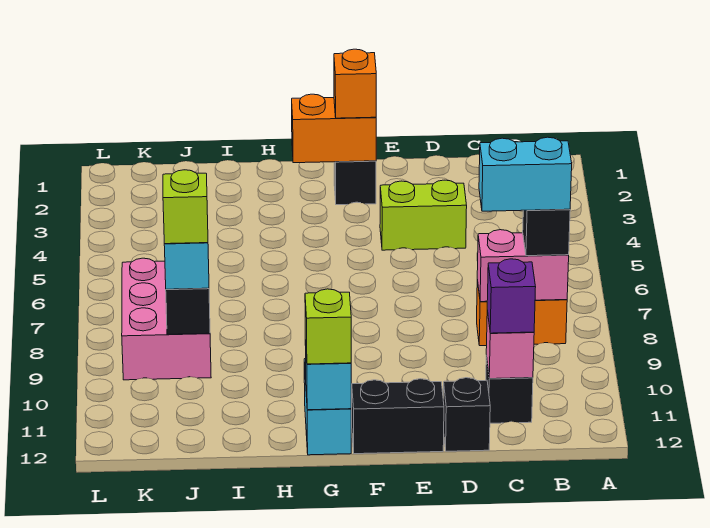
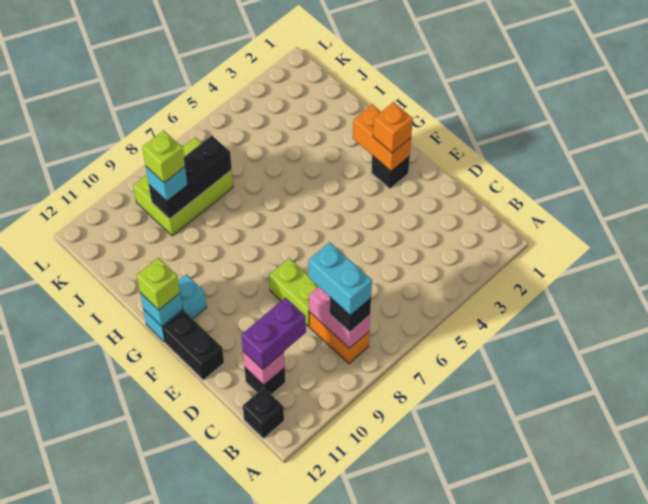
purple 1x1 brick [487,259,536,333] -> purple 1x2 brick [241,298,306,369]
lime 1x2 brick [380,180,467,250] -> lime 1x2 brick moved to [269,258,318,326]
black 1x1 brick [443,378,490,451] -> black 1x1 brick moved to [243,388,284,439]
pink 2x3 brick [122,258,211,380] -> lime 2x3 brick [133,137,233,236]

